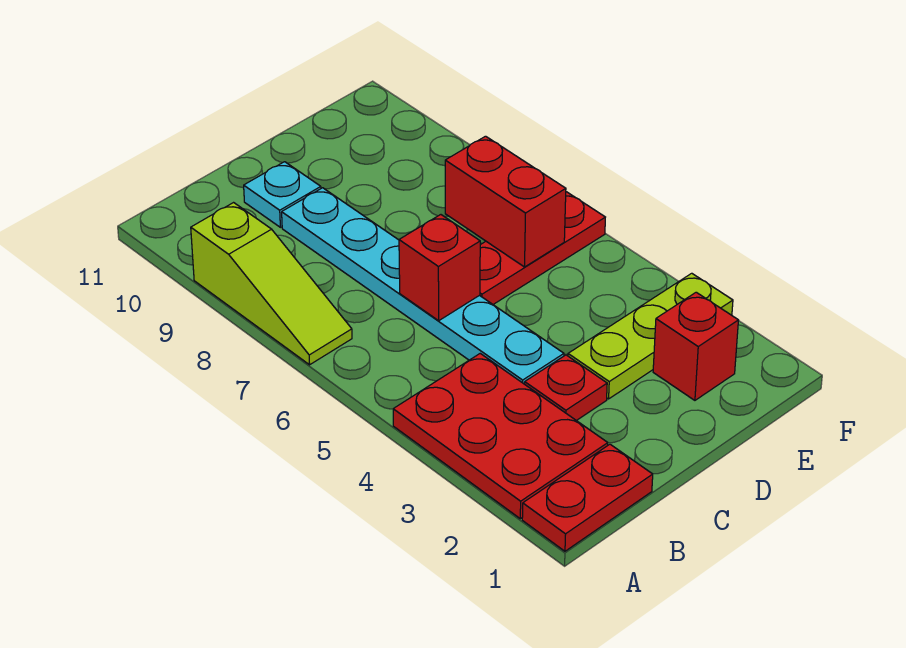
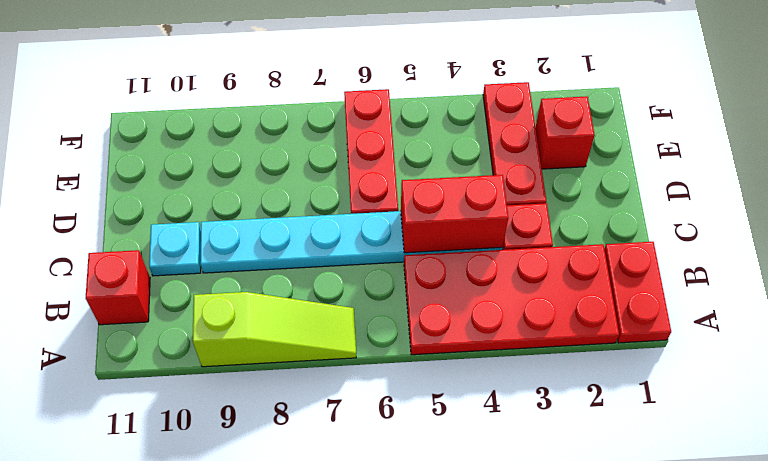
red 2x3 plate [393,354,608,519] -> red 2x4 plate [404,244,619,355]
red 1x1 brick [399,215,480,321] -> red 1x1 brick moved to [86,250,150,325]
lime 1x3 plate [568,273,733,399] -> red 1x3 plate [483,82,546,205]
red 1x2 brick [445,136,566,267] -> red 1x2 brick moved to [401,175,508,253]

